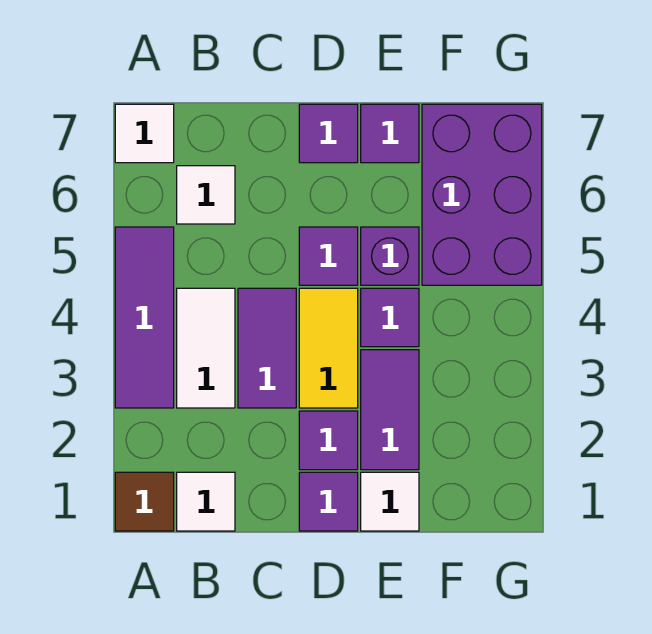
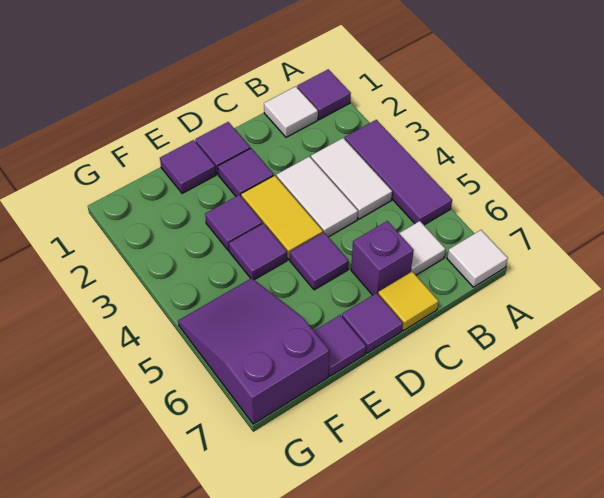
brown 1x1 tile [115,472,174,531] -> purple 1x1 tile [297,69,351,119]
purple 1x2 tile [238,288,296,408] -> white 1x2 tile [276,156,358,237]
none -> yellow 1x1 tile [378,272,439,331]
white 1x1 tile [361,472,419,531] -> purple 1x1 tile [160,140,216,193]
purple 1x2 tile [361,350,419,470] -> purple 1x1 tile [205,195,262,251]
purple 1x1 brick [361,227,419,285] -> purple 1x1 brick moved to [351,221,414,295]
purple 2x3 brick [422,104,542,285] -> purple 2x3 slope [178,278,330,424]

